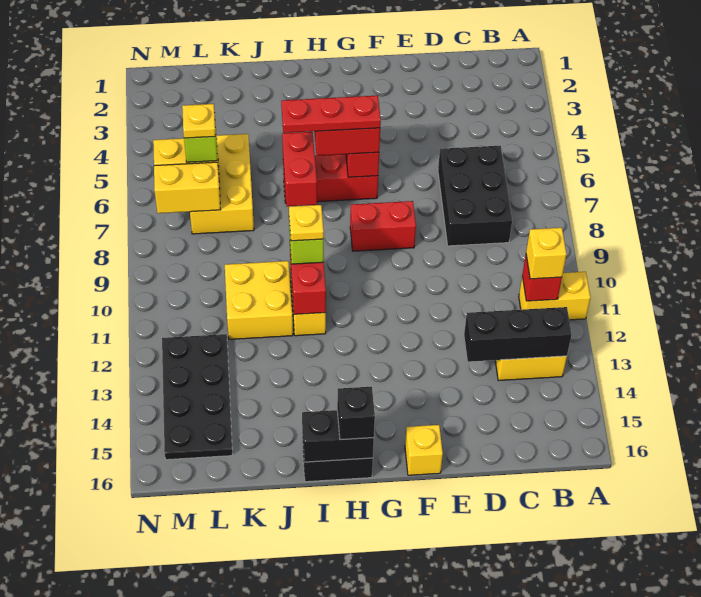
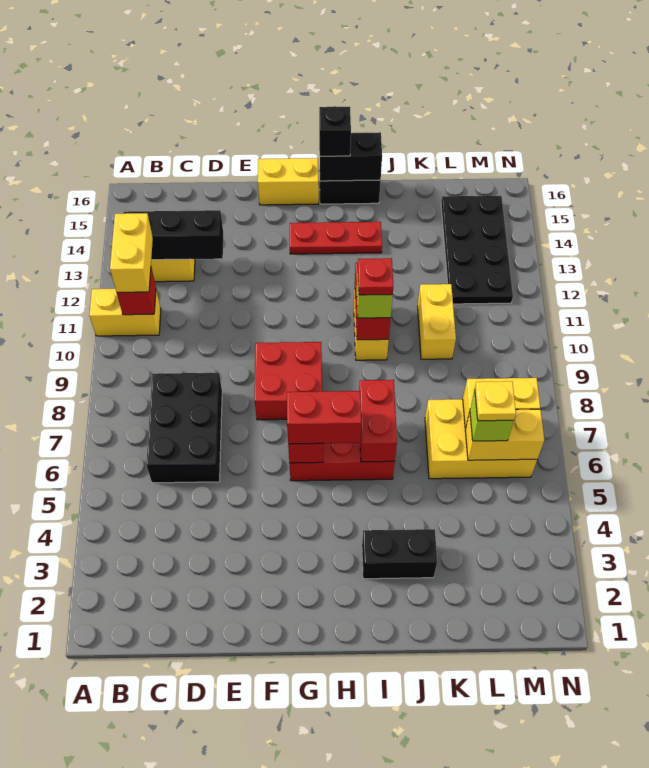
yellow 1x1 brick [526,228,566,279] -> yellow 1x2 brick [110,213,153,292]
red 1x2 brick [350,201,416,251] -> red 2x2 brick [255,342,322,420]
yellow 1x1 brick [405,425,443,475] -> yellow 1x2 brick [258,158,319,205]
red 1x3 plate [281,96,381,133] -> red 1x3 plate moved to [290,222,382,254]
none -> black 1x2 brick [362,529,437,579]
yellow 1x1 plate [289,205,324,241] -> red 1x1 plate [358,258,393,295]
yellow 2x2 brick [225,261,293,339] -> yellow 1x2 brick [418,284,456,359]
yellow 2x3 brick [190,134,254,234] -> yellow 2x3 brick turned to [425,399,537,479]

